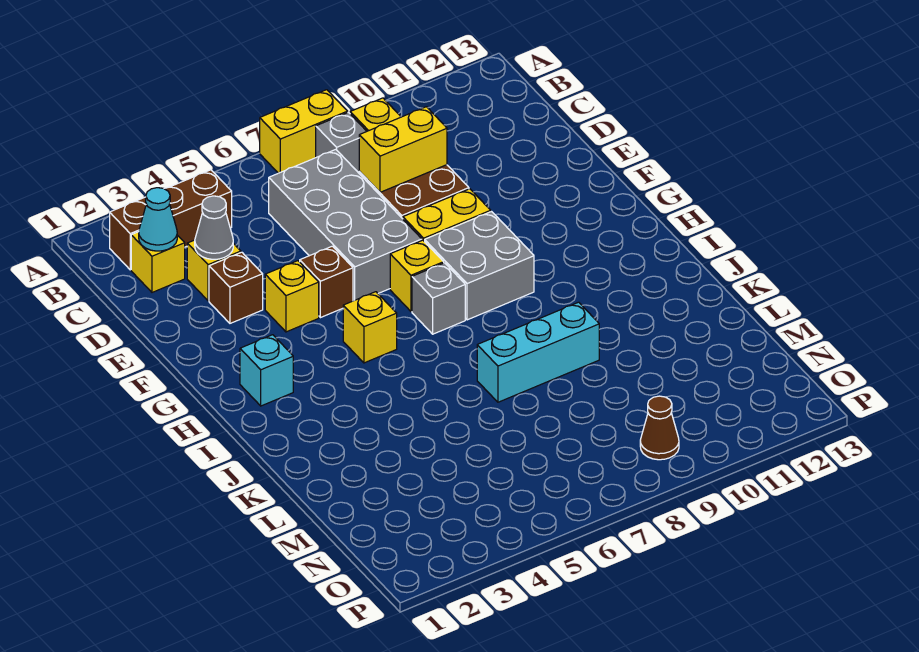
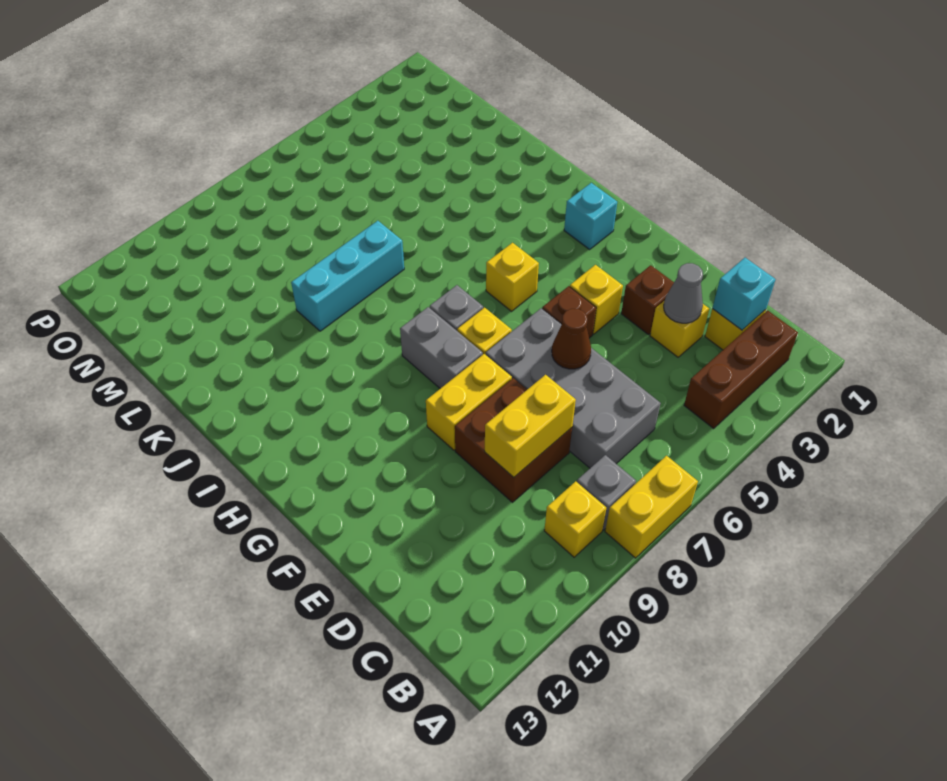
cyan 1x1 cone [139,188,177,251] -> cyan 1x1 brick [712,258,776,330]
grey 2x2 brick [425,212,534,320] -> grey 1x2 brick [400,307,483,389]
brown 1x1 cone [640,396,679,460] -> brown 1x1 cone moved to [552,309,591,369]

